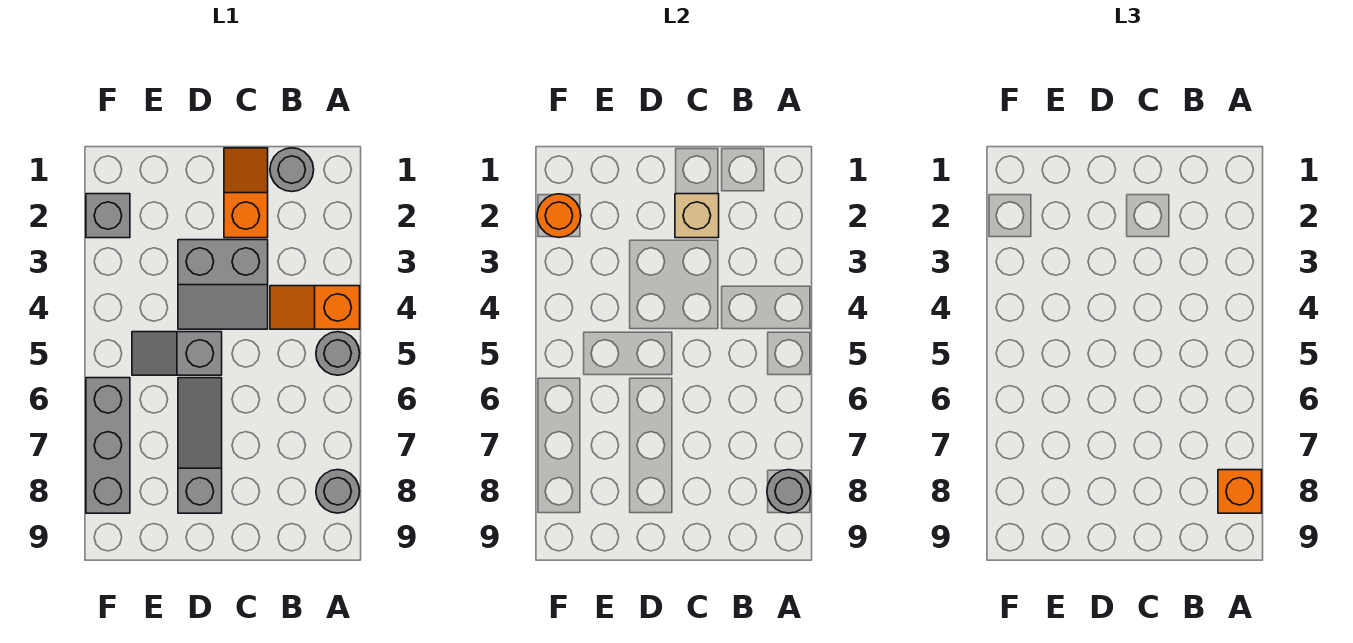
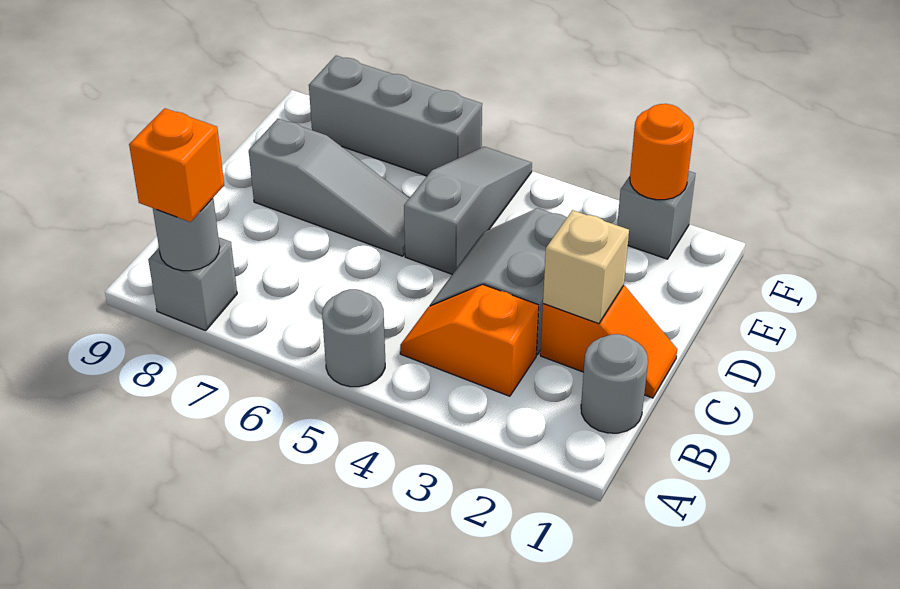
orange 1x2 slope [270,286,360,329] -> orange 1x2 slope turned to [400,285,539,396]
grey 1x1 round brick [316,470,360,513] -> grey 1x1 brick [148,237,237,331]
grey 1x2 slope [132,332,222,375] -> grey 1x3 slope [404,147,532,274]

